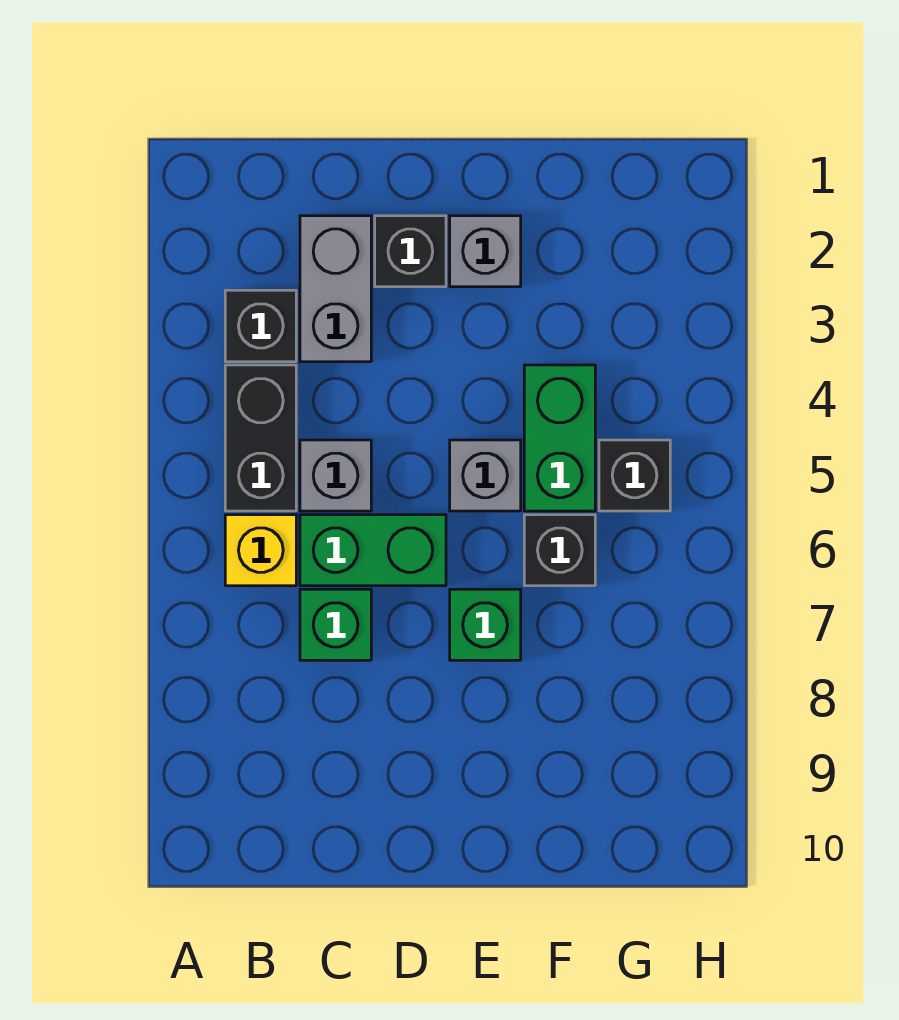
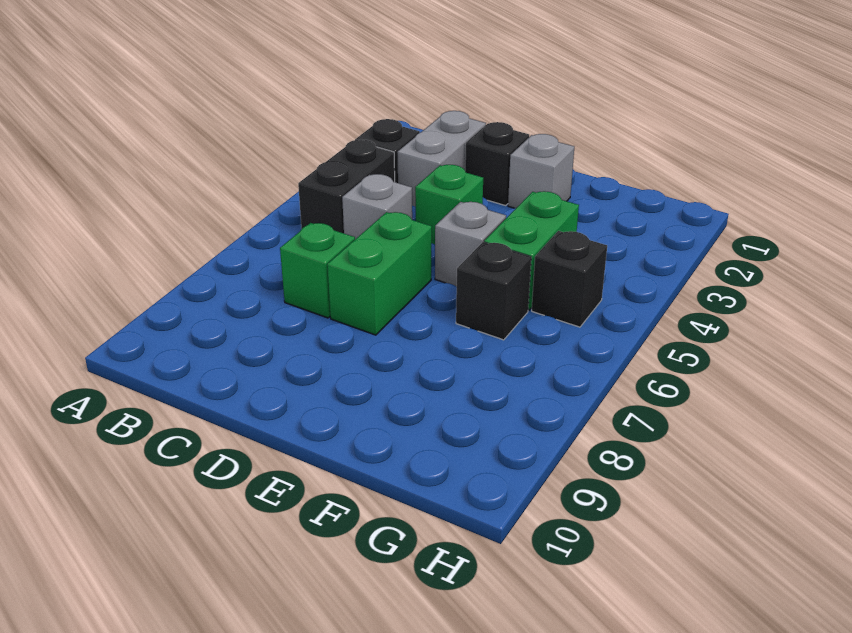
yellow 1x1 brick [225,515,296,586] -> none
green 1x2 brick [300,515,446,586] -> green 1x2 brick turned to [327,212,432,335]
green 1x1 brick [450,589,521,660] -> green 1x1 brick moved to [415,165,483,245]

